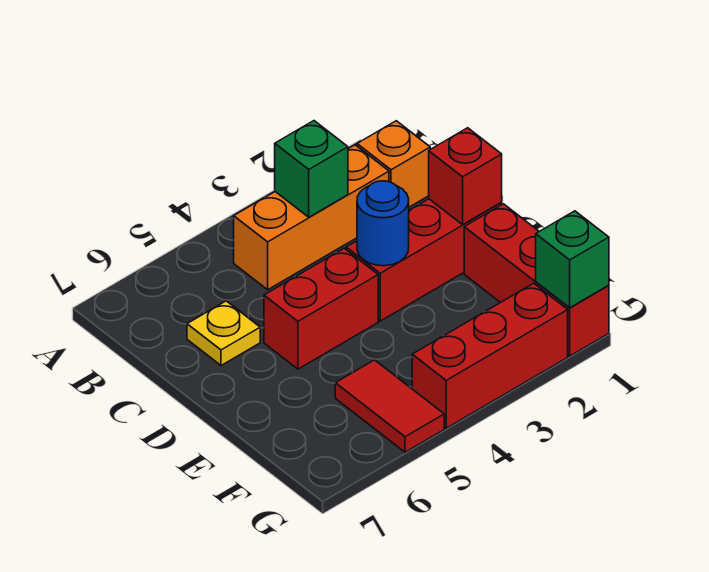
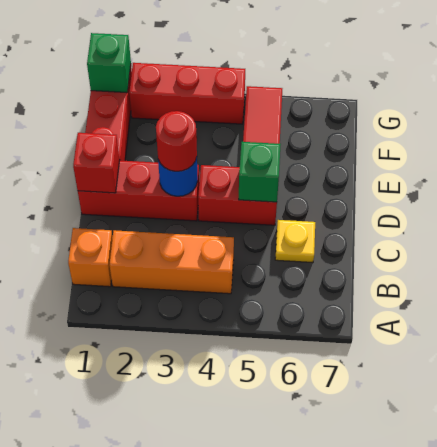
green 1x1 brick [275,121,348,217] -> green 1x1 brick moved to [239,142,281,202]
none -> red 1x1 round brick [156,111,197,171]

